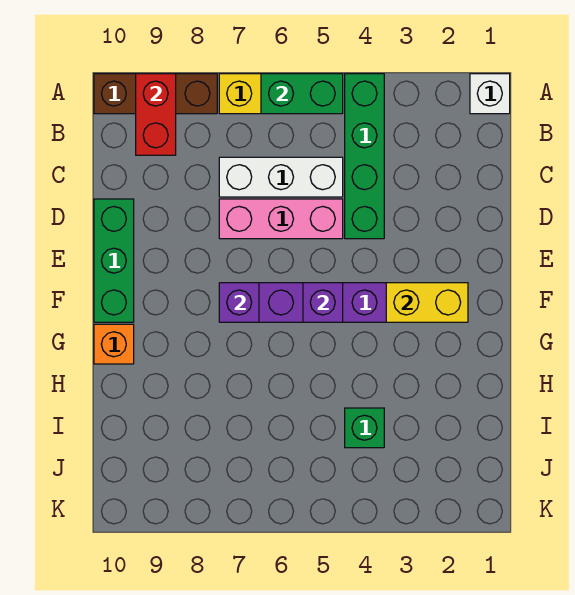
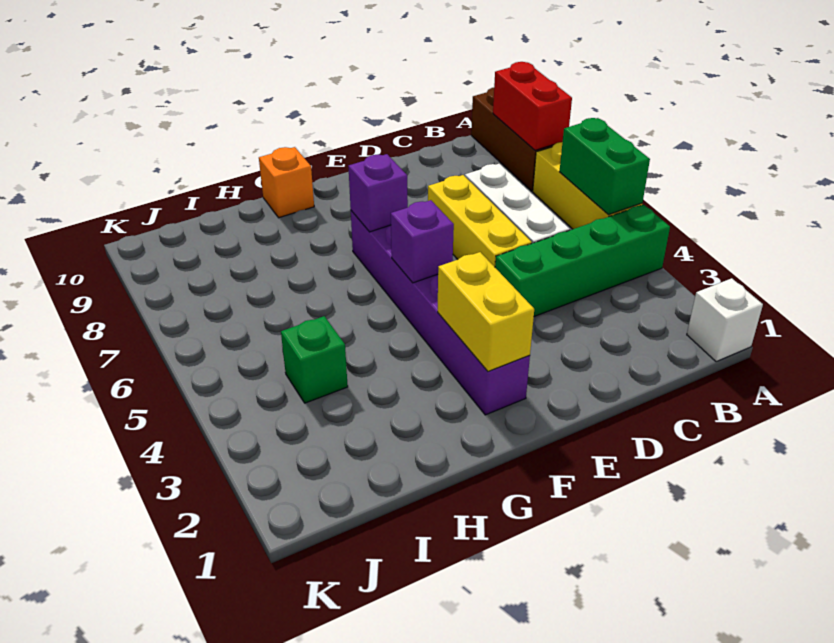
red 1x2 brick [136,74,176,155] -> red 1x2 brick turned to [493,62,572,150]
pink 1x3 brick [219,199,343,239] -> yellow 1x3 brick [428,175,532,267]
green 1x3 brick [94,199,134,322] -> none

